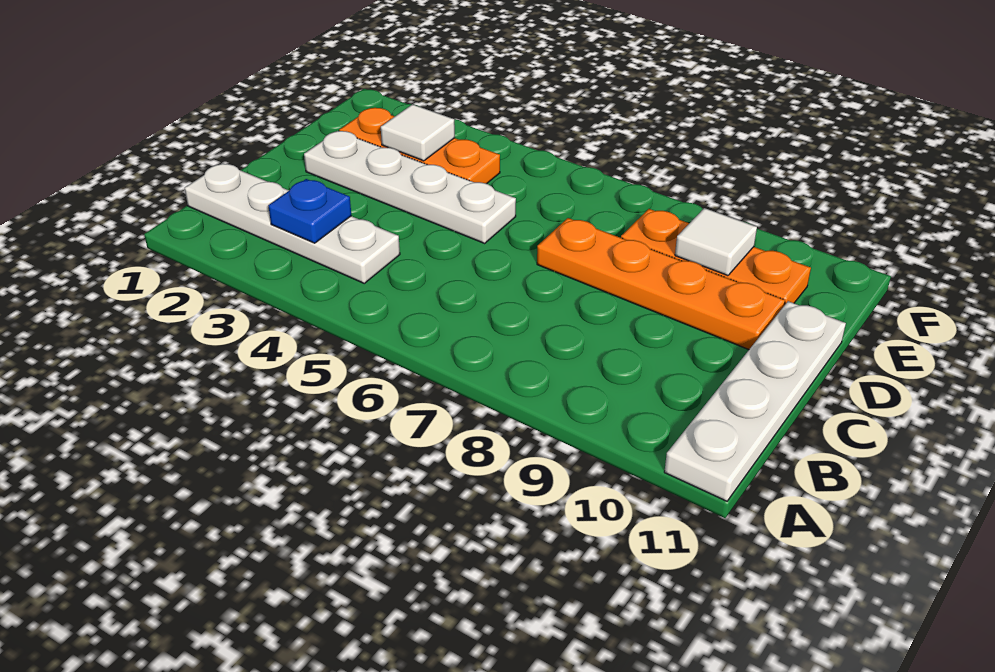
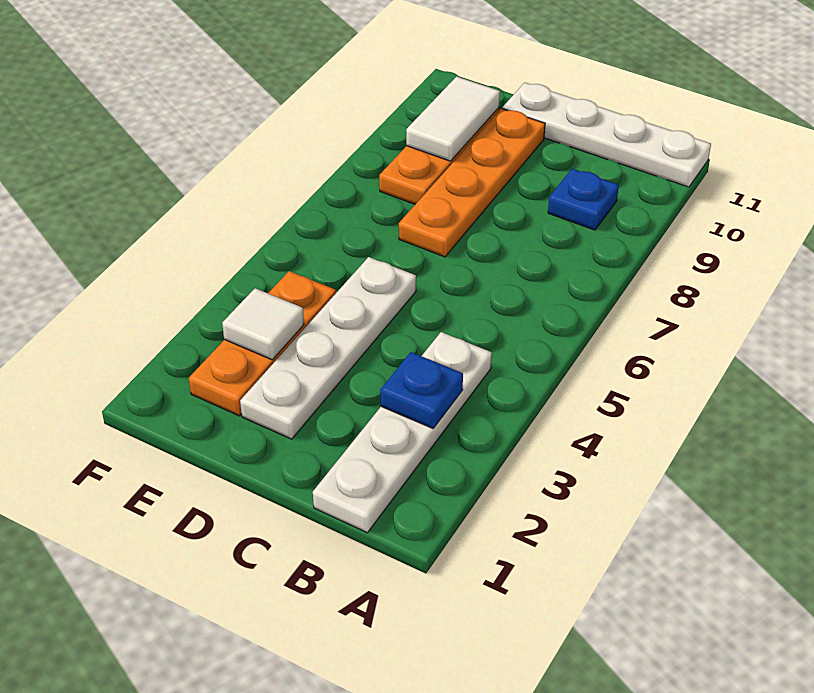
none -> blue 1x1 plate [548,169,619,230]
white 1x1 tile [675,208,757,276] -> white 1x2 tile [406,76,500,161]

